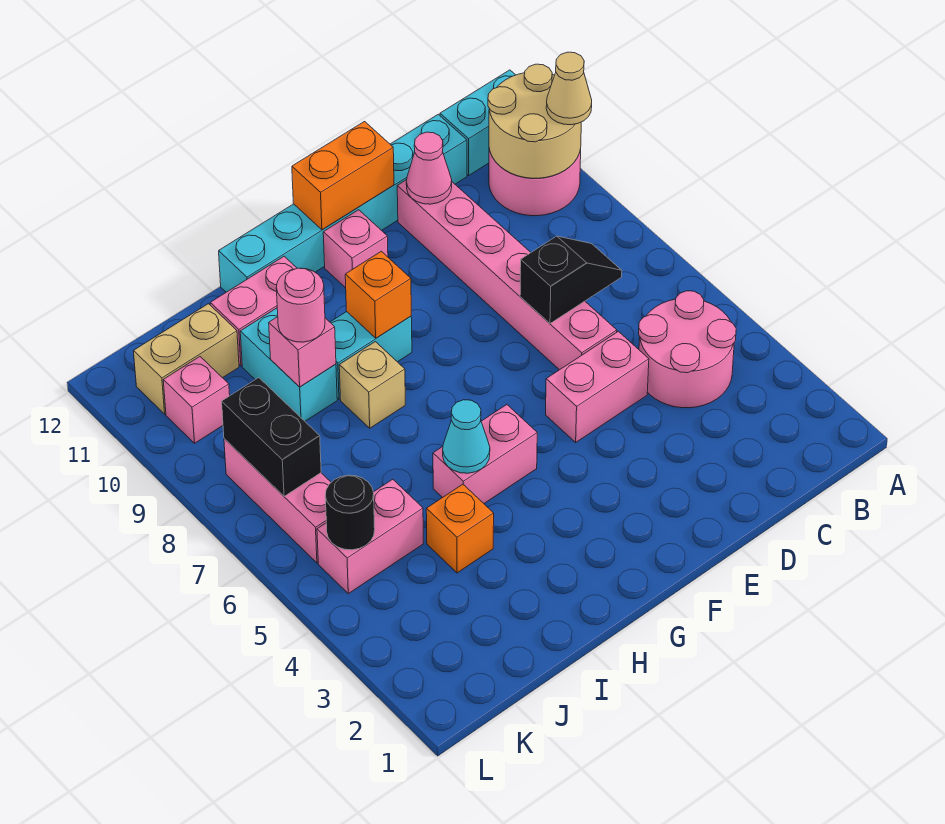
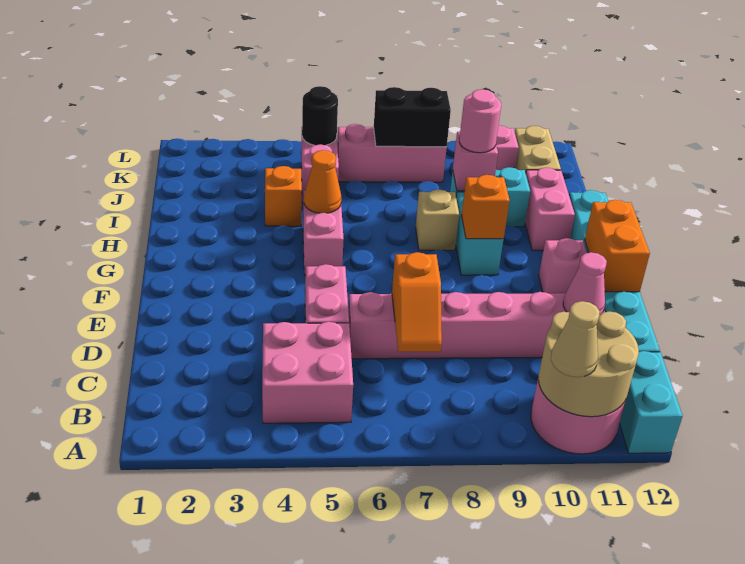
pink 2x2 round brick [639,291,736,408] -> pink 2x2 brick [262,322,353,423]
black 1x2 slope [520,236,622,323] -> orange 1x2 slope [392,252,442,352]
cyan 1x1 cone [443,400,490,473] -> orange 1x1 cone [304,150,341,213]

